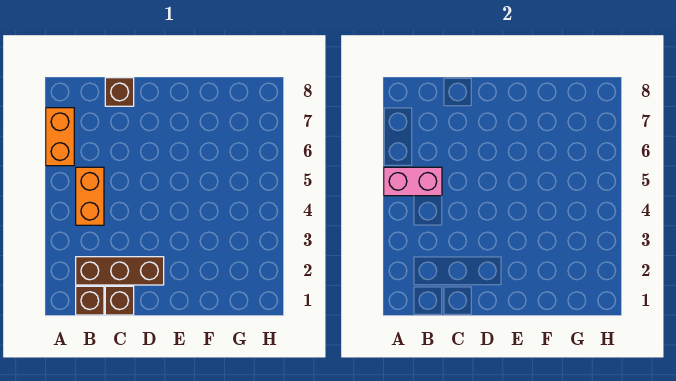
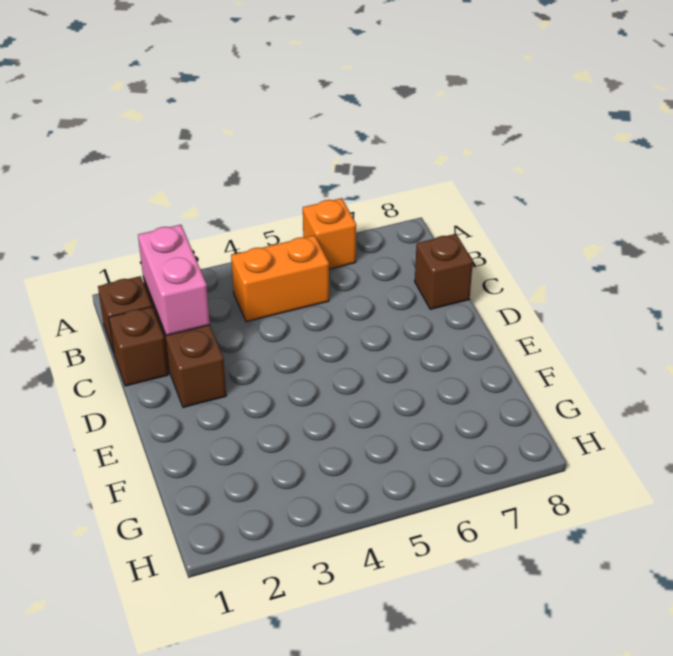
pink 1x2 brick [384,167,442,196] -> pink 1x2 brick moved to [138,225,210,336]
orange 1x2 brick [46,108,74,166] -> orange 1x1 brick [303,198,356,269]

